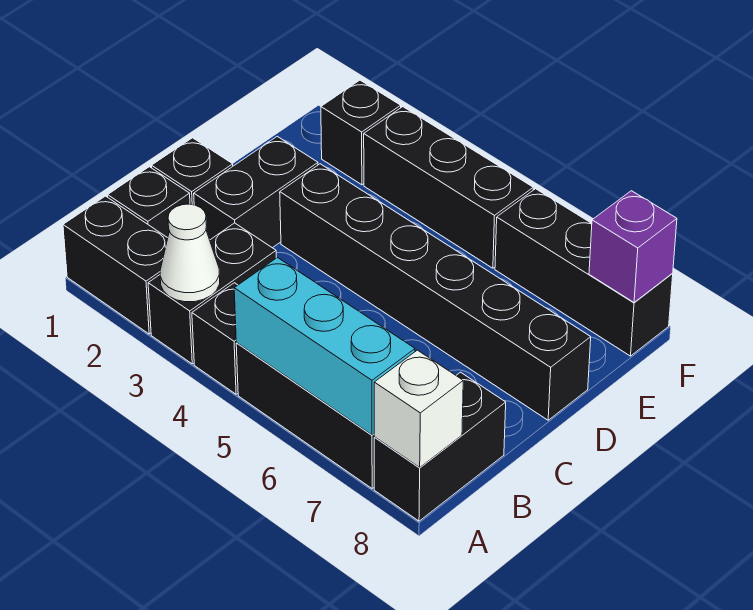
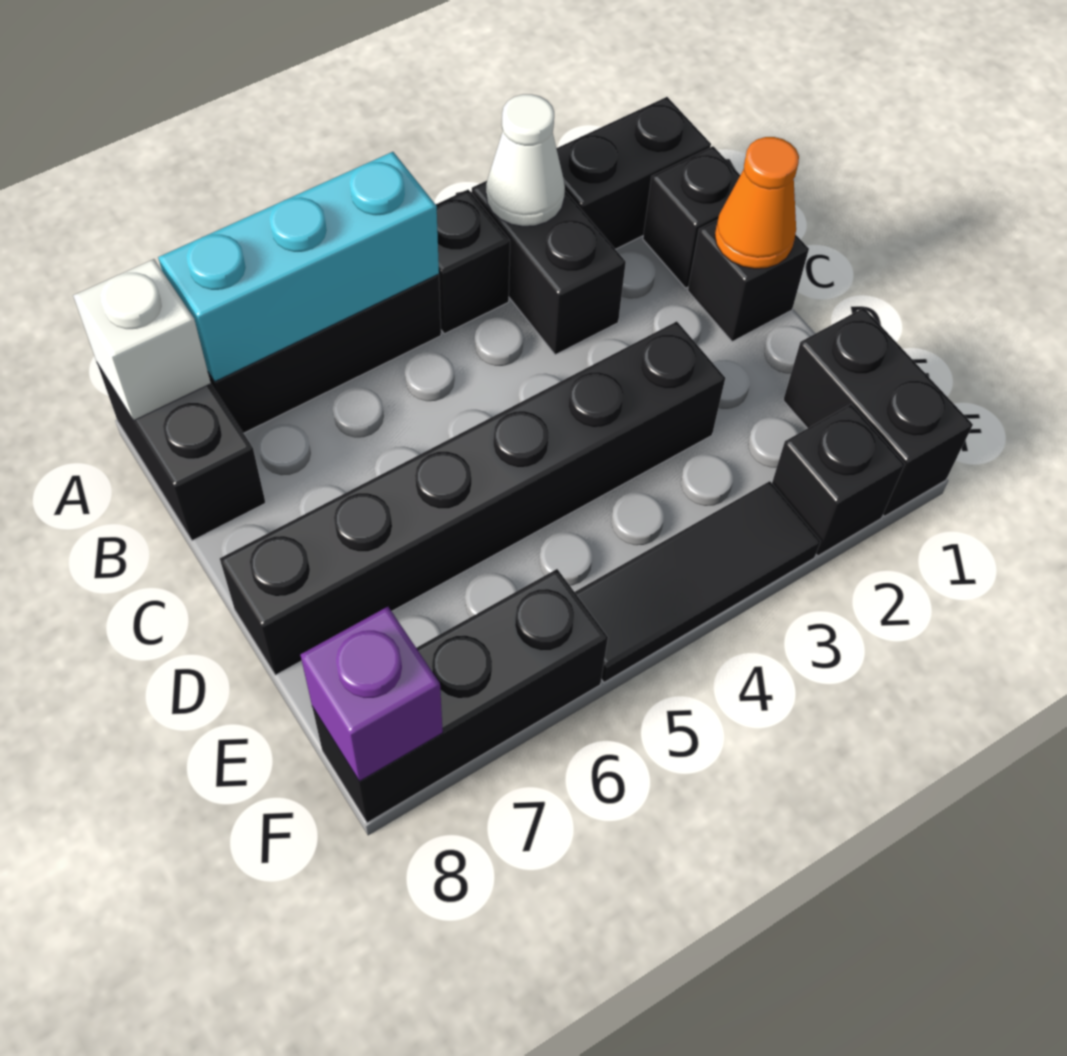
none -> orange 1x1 cone [715,137,799,269]
black 1x2 brick [194,136,318,248] -> black 1x2 brick moved to [783,308,973,516]
black 1x3 brick [364,107,533,268] -> black 1x3 tile [575,481,821,682]

